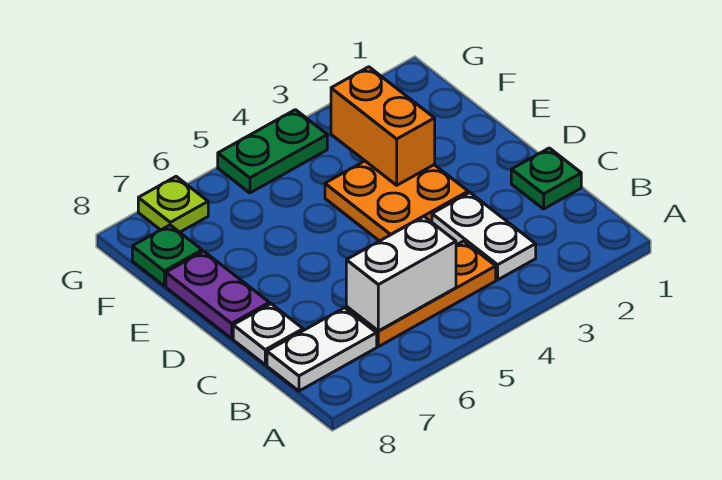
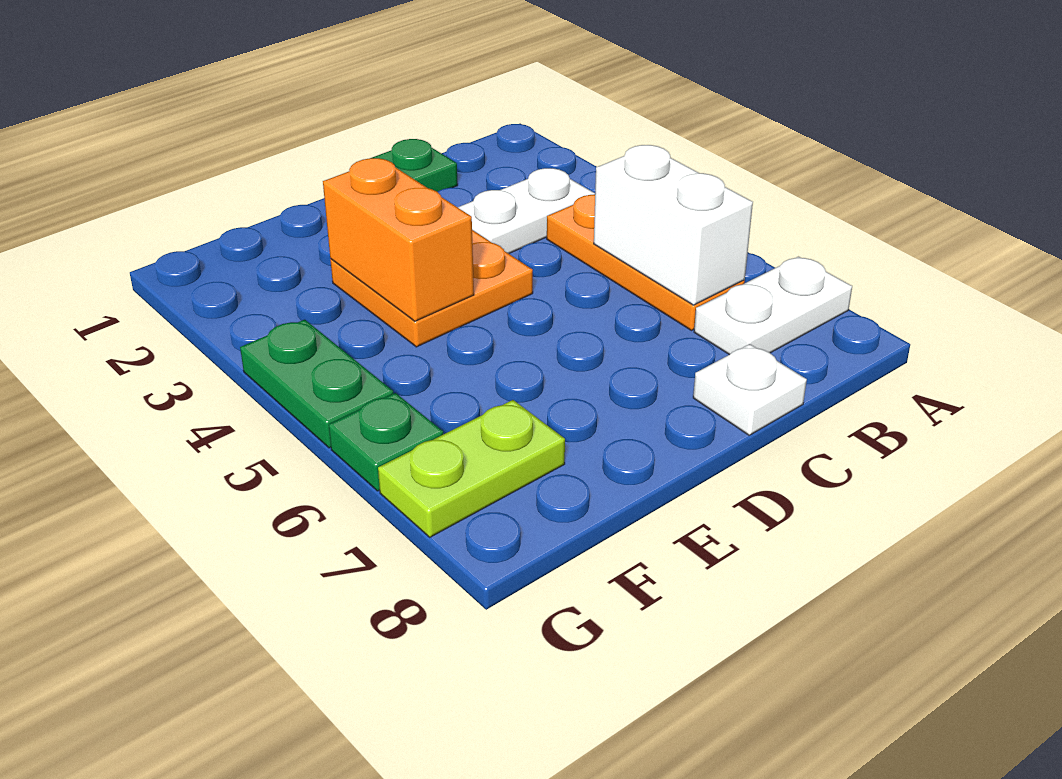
white 1x2 plate [267,308,377,391] -> white 1x2 plate turned to [694,257,852,355]
purple 1x2 plate [166,251,269,338] -> none
orange 1x2 brick [331,67,435,185] -> orange 1x2 brick turned to [323,158,474,321]
green 1x1 plate [132,225,202,286] -> green 1x1 plate moved to [329,393,443,491]
lime 1x1 plate [138,177,208,232] -> lime 1x2 plate [378,400,565,537]

